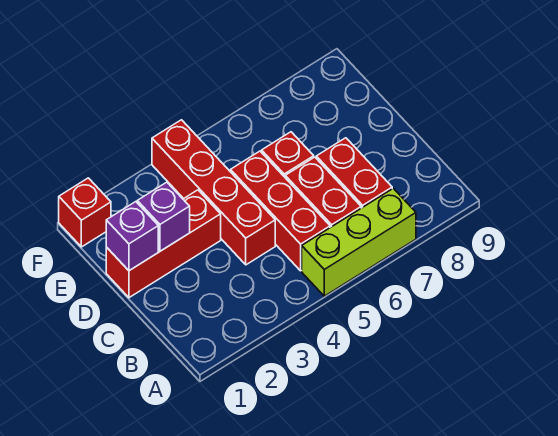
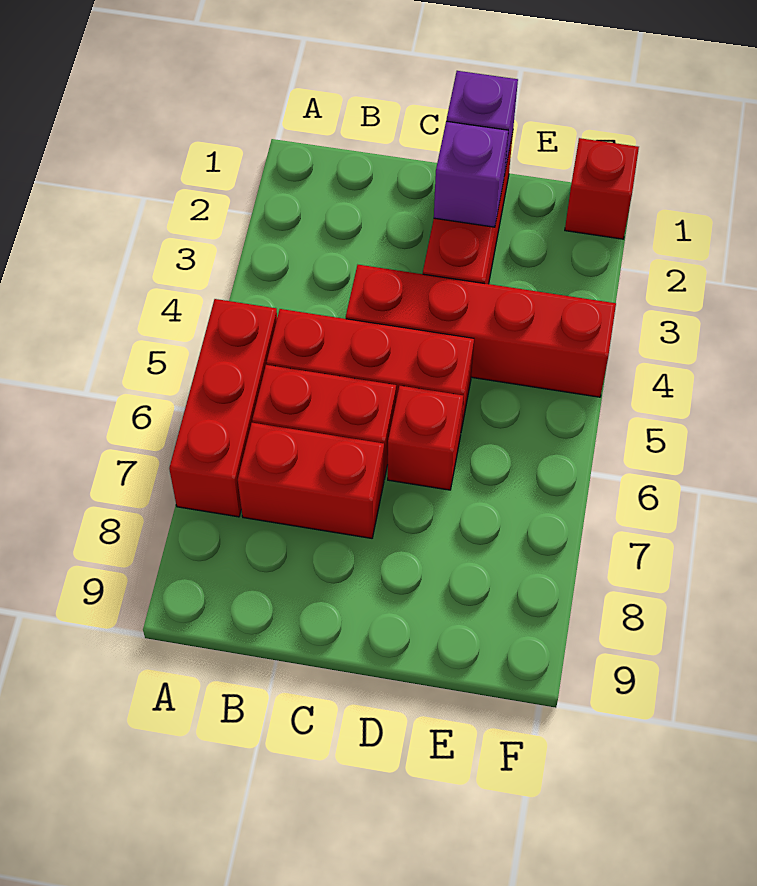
lime 1x3 brick [302,188,416,296] -> red 1x3 brick [169,299,277,517]

